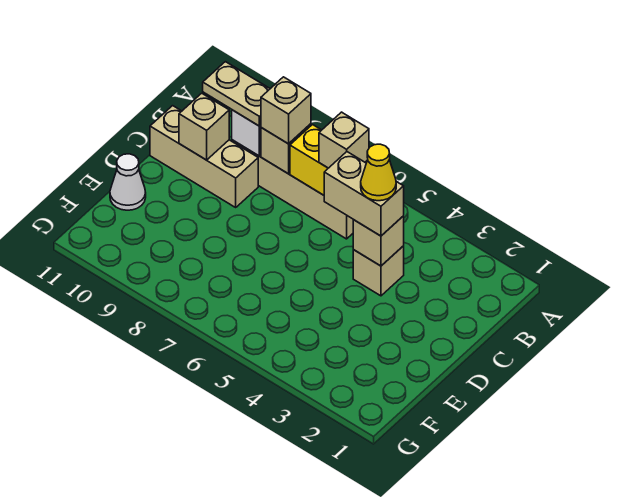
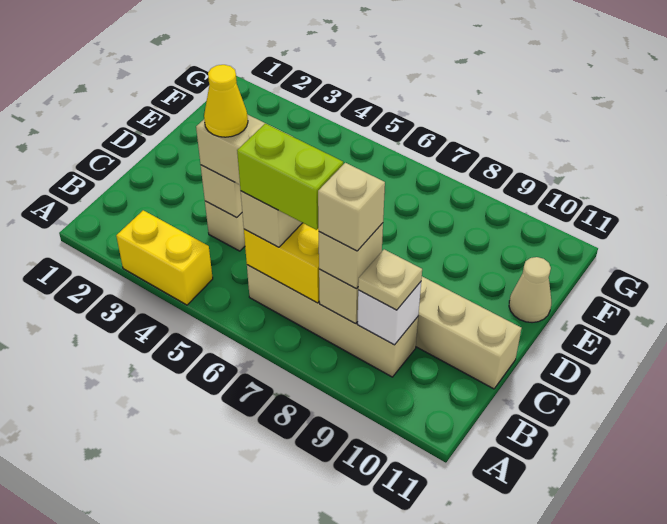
none -> yellow 1x2 brick [116,210,213,305]
none -> lime 1x2 brick [237,123,343,230]
tan 1x2 plate [203,62,270,126] -> tan 1x1 plate [358,249,422,310]
tan 1x1 brick [179,93,229,160] -> tan 1x1 brick moved to [318,163,385,251]
white 1x1 cone [110,154,146,210] -> tan 1x1 cone [509,257,551,323]

